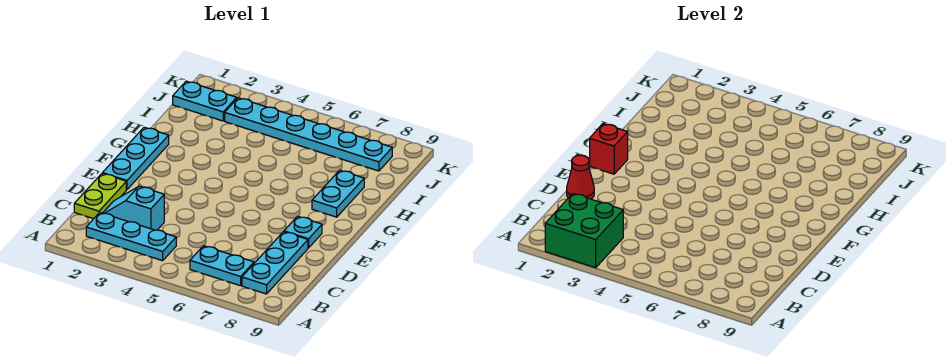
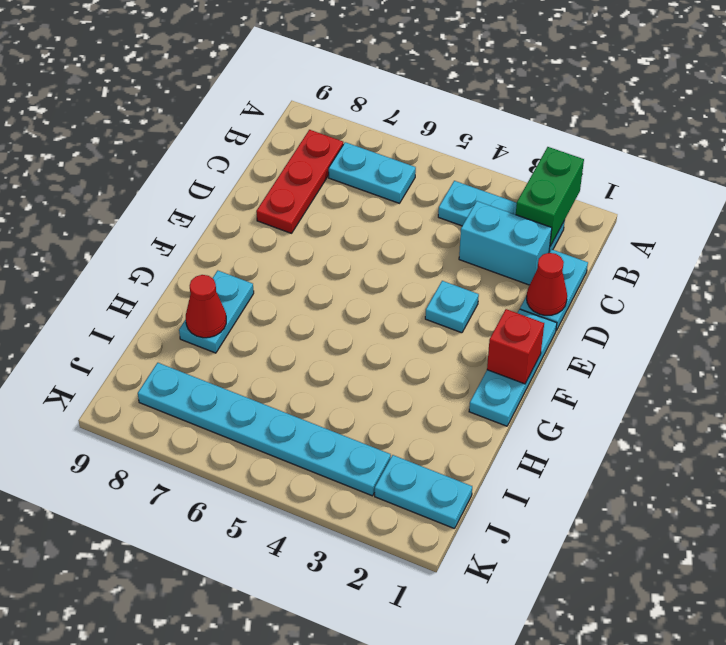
green 2x2 brick [545,194,623,268] -> green 1x2 brick [516,147,584,246]
cyan 1x3 plate [242,232,308,294] -> red 1x3 plate [256,130,343,233]
lime 1x2 plate [74,174,126,219] -> cyan 1x2 plate [520,249,588,331]
cyan 1x2 slope [103,186,164,230] -> cyan 1x2 brick [459,201,552,285]
cyan 1x1 plate [284,216,322,248] -> cyan 1x1 plate moved to [425,281,479,333]
none -> red 1x1 cone [186,275,226,338]

